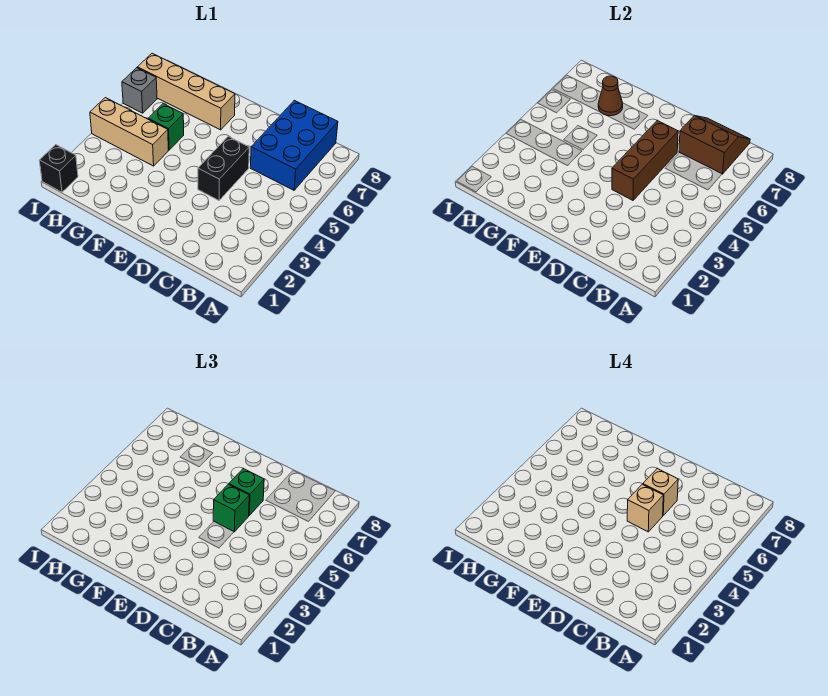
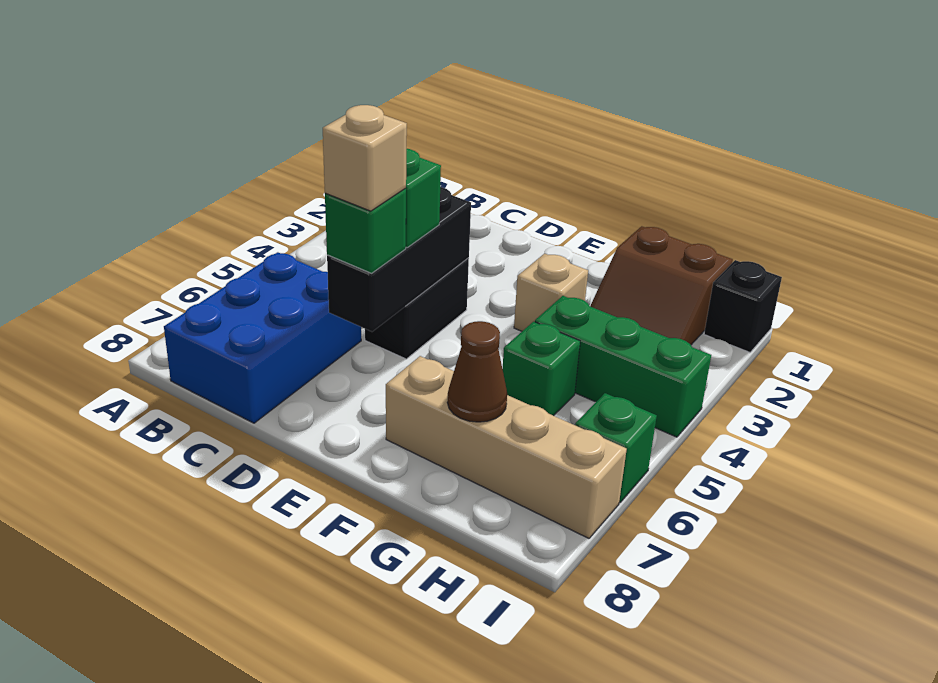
brown 2x2 slope [679,116,750,174] -> brown 2x2 slope moved to [590,226,733,345]
brown 1x3 brick [612,120,678,200] -> black 1x3 brick [327,187,471,332]
tan 1x1 brick [627,484,663,532] -> tan 1x1 brick moved to [514,254,588,331]
tan 1x3 brick [90,98,168,166] -> green 1x3 brick [535,296,711,437]
grey 1x1 brick [122,68,157,113] -> green 1x1 brick [575,393,657,502]

